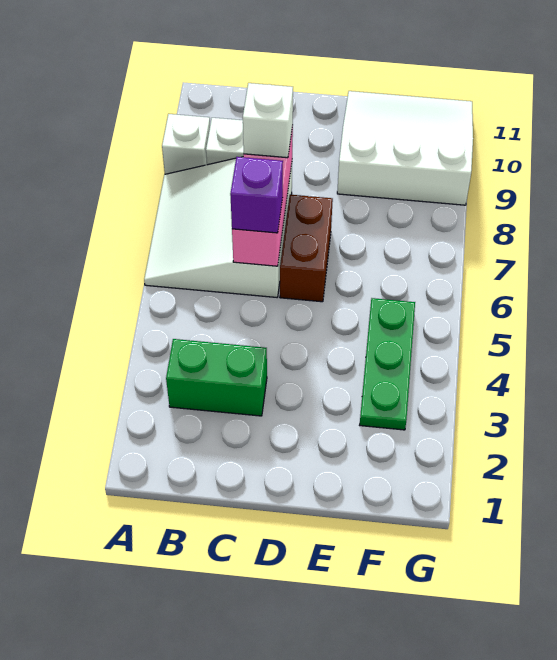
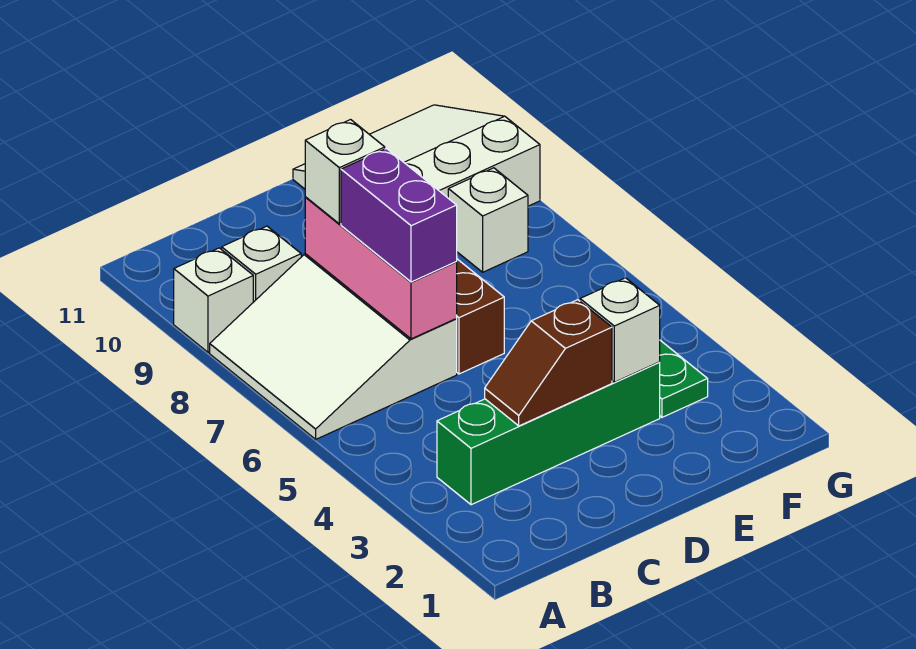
green 1x2 brick [166,339,267,416] -> green 1x4 brick [437,362,660,505]
none -> brown 1x2 slope [485,300,612,426]
purple 1x1 brick [230,157,283,233] -> purple 1x2 brick [341,149,457,282]
none -> white 1x1 brick [580,278,660,382]
none -> white 1x1 brick [448,168,528,272]

